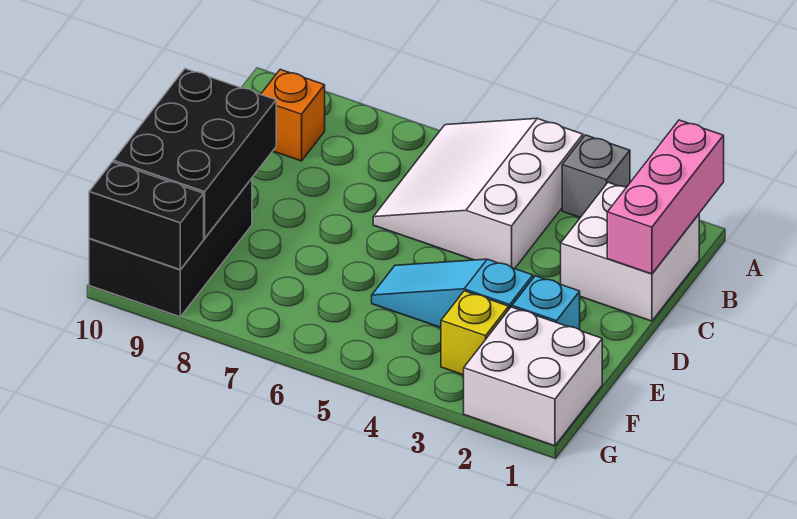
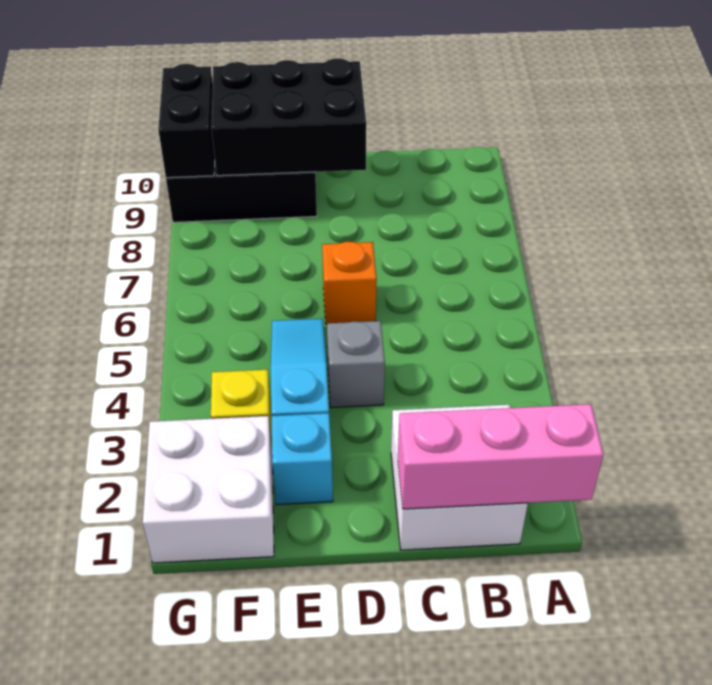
grey 1x1 brick [562,135,630,217] -> grey 1x1 brick moved to [327,321,385,408]
white 3x3 slope [373,118,583,269] -> none
orange 1x1 brick [261,69,325,161] -> orange 1x1 brick moved to [322,242,377,324]

